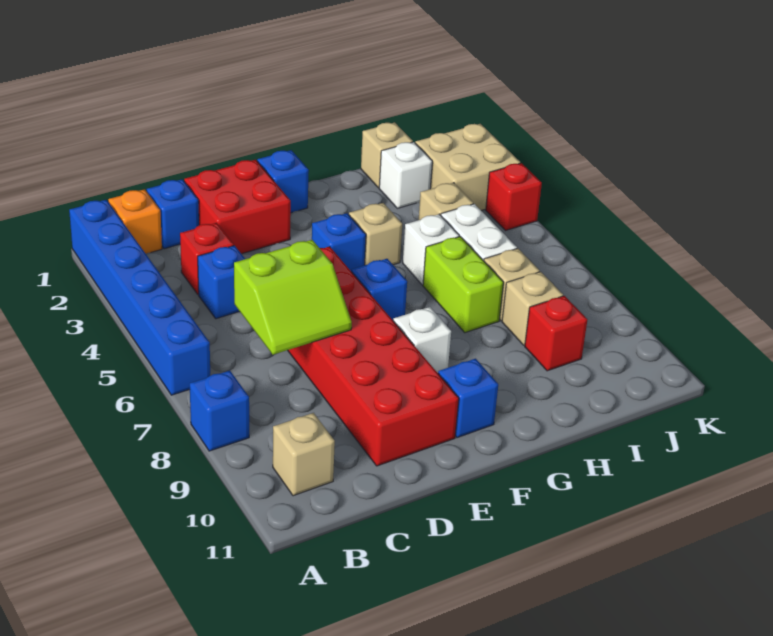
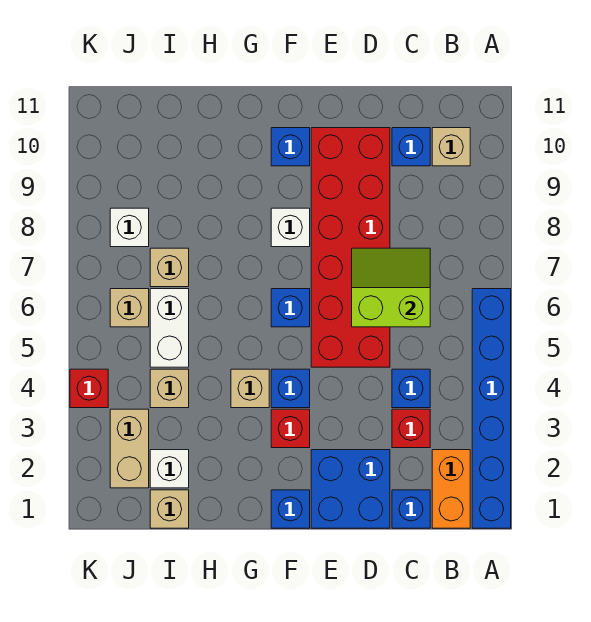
blue 1x1 brick [190,371,249,451] -> blue 1x1 brick moved to [392,128,430,166]
orange 1x1 brick [108,189,162,254] -> orange 1x2 brick [432,450,470,528]
red 2x2 brick [184,160,291,254] -> blue 2x2 brick [311,450,390,528]
white 1x1 brick [403,214,459,285] -> white 1x1 brick moved to [110,208,149,247]
lime 1x2 brick [423,237,503,333] -> none
tan 1x1 brick [502,272,563,345] -> tan 1x1 brick moved to [110,289,149,327]
red 1x1 brick [525,296,587,371] -> red 1x1 brick moved to [271,409,310,448]
tan 2x2 brick [415,124,520,211] -> tan 1x2 brick [110,409,149,488]

